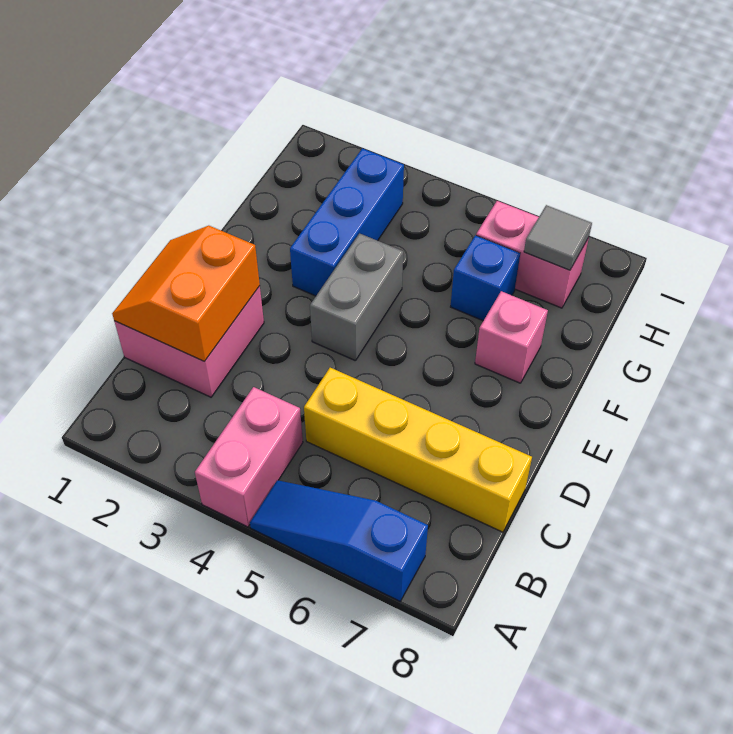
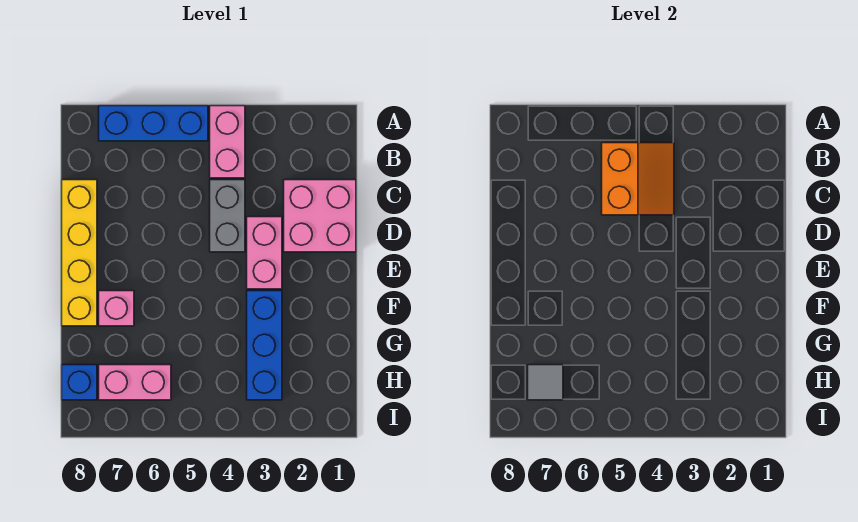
blue 1x3 slope [250,480,428,601] -> blue 1x3 brick [99,106,208,141]
orange 2x2 slope [112,226,260,362] -> orange 2x2 slope moved to [602,143,674,215]
yellow 1x4 brick [304,368,532,532] -> yellow 1x4 brick turned to [62,180,97,326]
none -> pink 1x2 brick [247,217,282,289]
grey 1x2 brick [310,233,403,361] -> grey 1x2 brick moved to [210,180,245,252]
blue 1x1 brick [451,235,520,321] -> blue 1x1 brick moved to [62,365,97,400]

